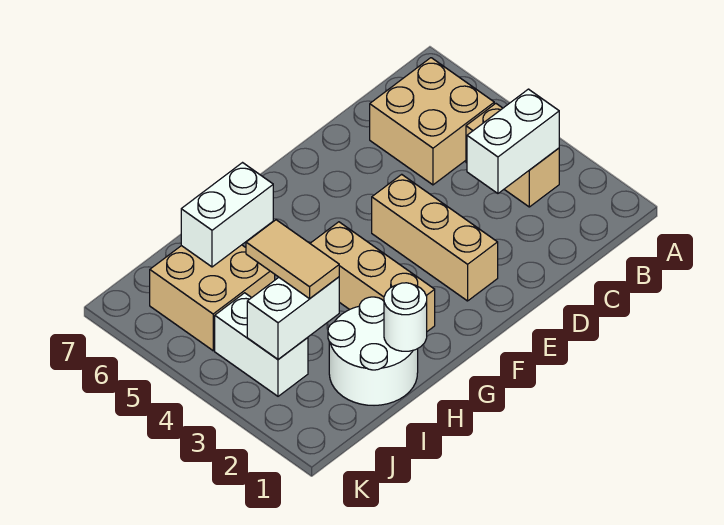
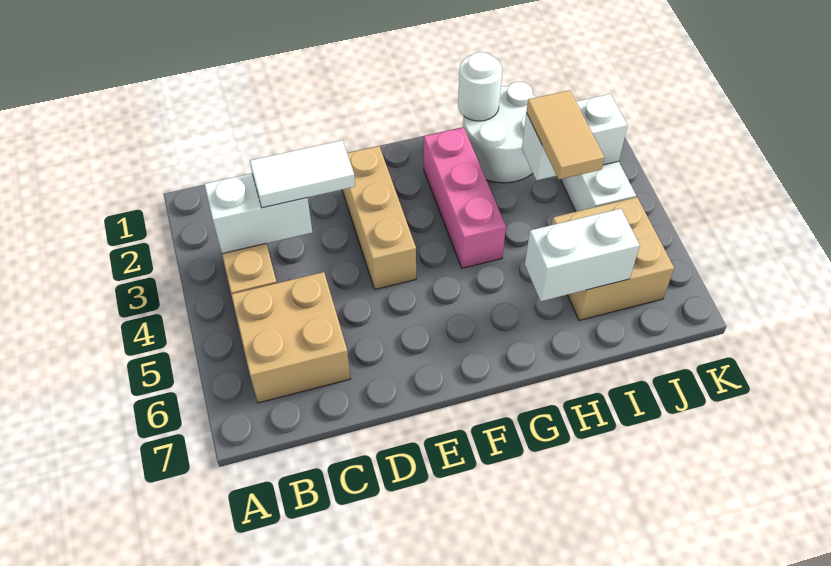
none -> white 1x2 tile [250,140,355,208]
tan 1x3 brick [310,222,435,331] -> pink 1x3 brick [424,127,506,268]

